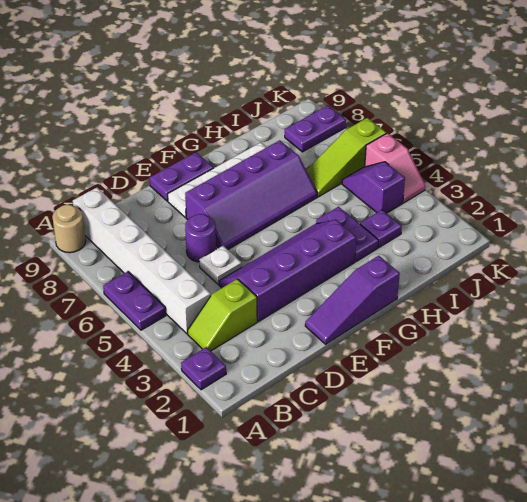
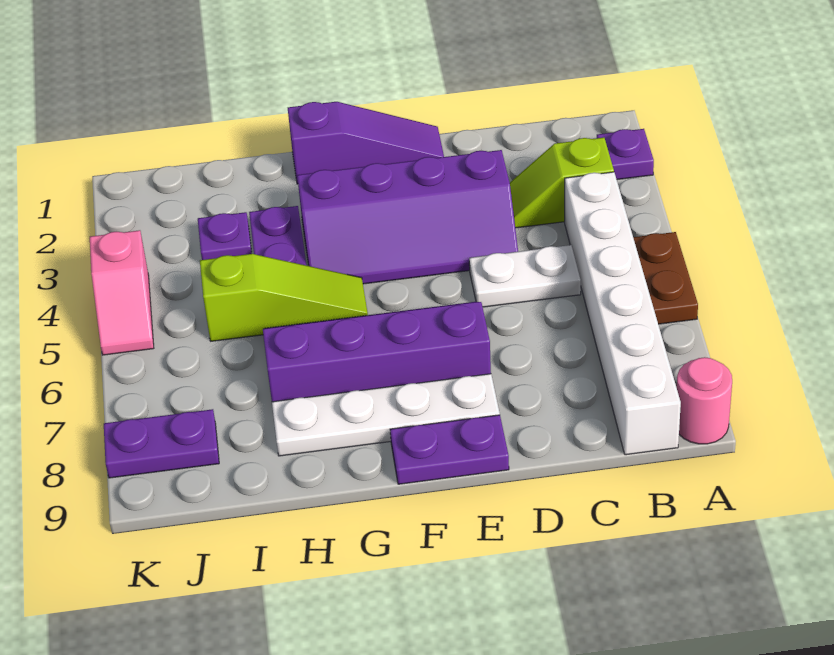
purple 1x2 plate [103,272,166,330] -> brown 1x2 plate [633,232,698,324]
tan 1x1 round brick [52,205,86,253] -> pink 1x1 round brick [677,357,732,444]
lime 1x2 slope [188,279,257,351] -> lime 1x2 slope turned to [510,138,614,228]
white 1x1 plate [199,246,242,284] -> white 1x2 plate [469,245,581,307]
purple 1x1 round brick [185,214,216,262] -> none
lime 1x3 slope [306,118,386,197] -> lime 1x3 slope moved to [200,254,368,341]
purple 1x2 slope [342,162,405,213] -> none
pink 1x2 slope [365,133,425,203] -> pink 1x2 slope turned to [90,230,154,355]

